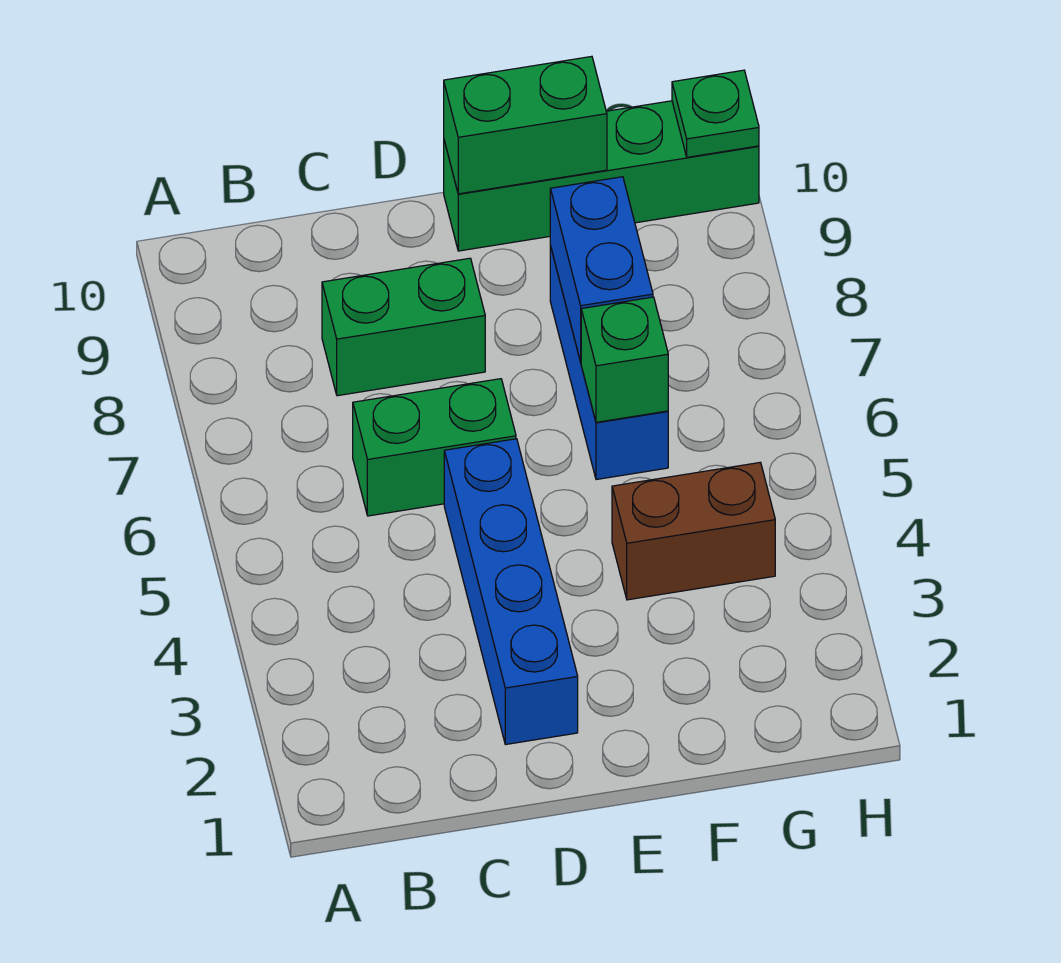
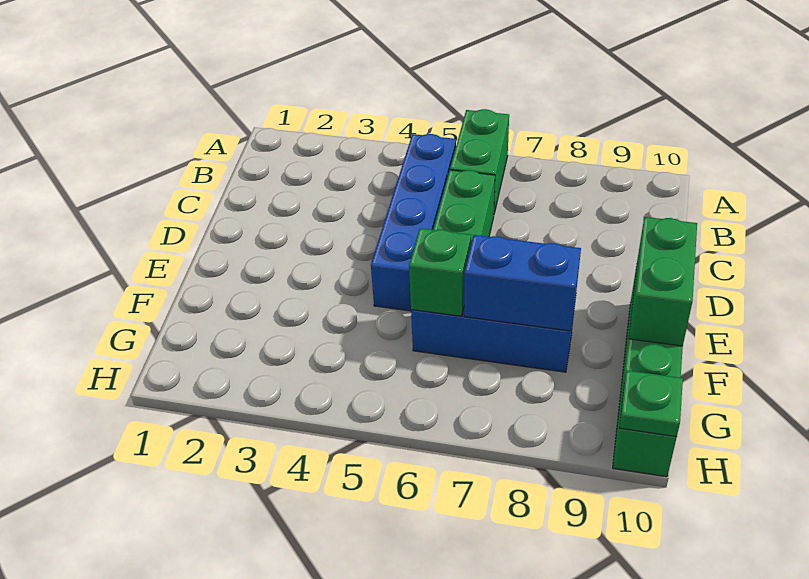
green 1x2 brick [322,258,485,396] -> green 1x2 brick moved to [450,109,509,213]
blue 1x4 brick [444,439,578,745] -> blue 1x4 brick turned to [371,134,456,311]
brown 1x2 brick [612,462,775,600] -> none

